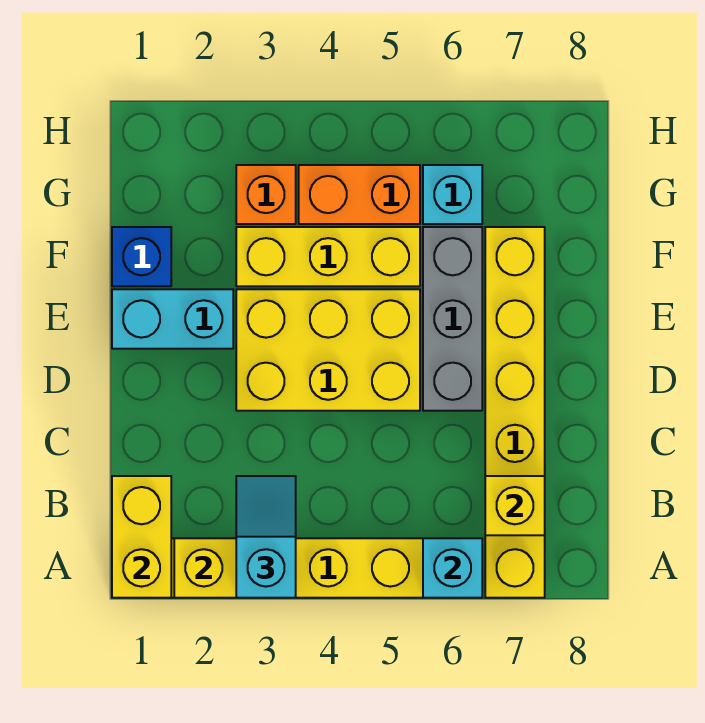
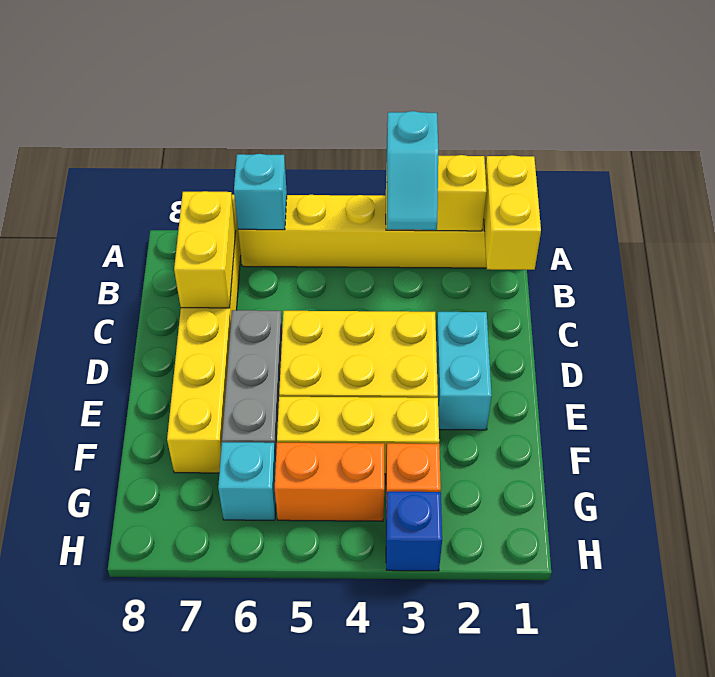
yellow 1x1 brick [485,476,545,535] -> yellow 1x2 brick [174,191,236,308]
cyan 1x2 brick [112,289,233,349] -> cyan 1x2 brick turned to [436,312,492,430]
blue 1x1 brick [112,227,171,286] -> blue 1x1 brick moved to [386,492,442,571]

